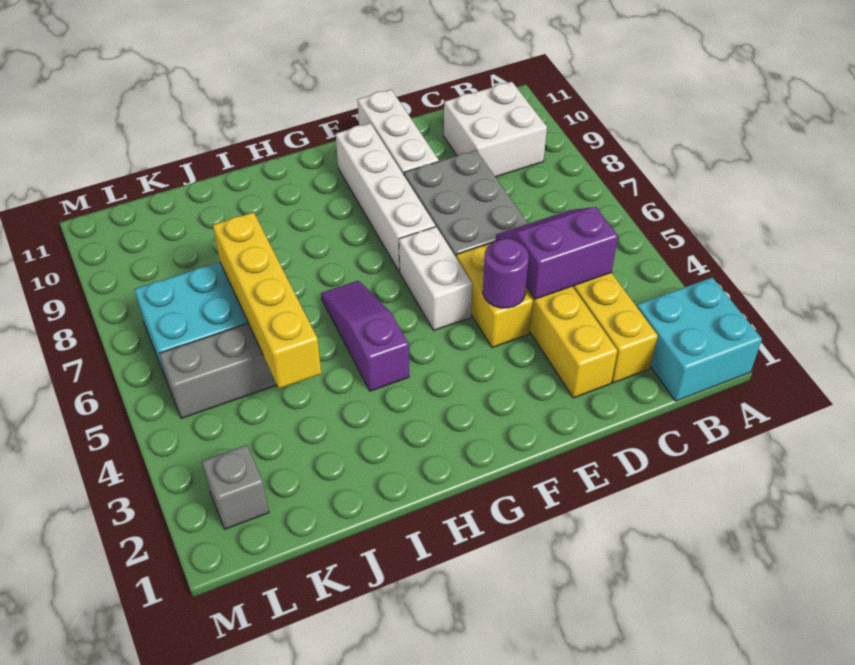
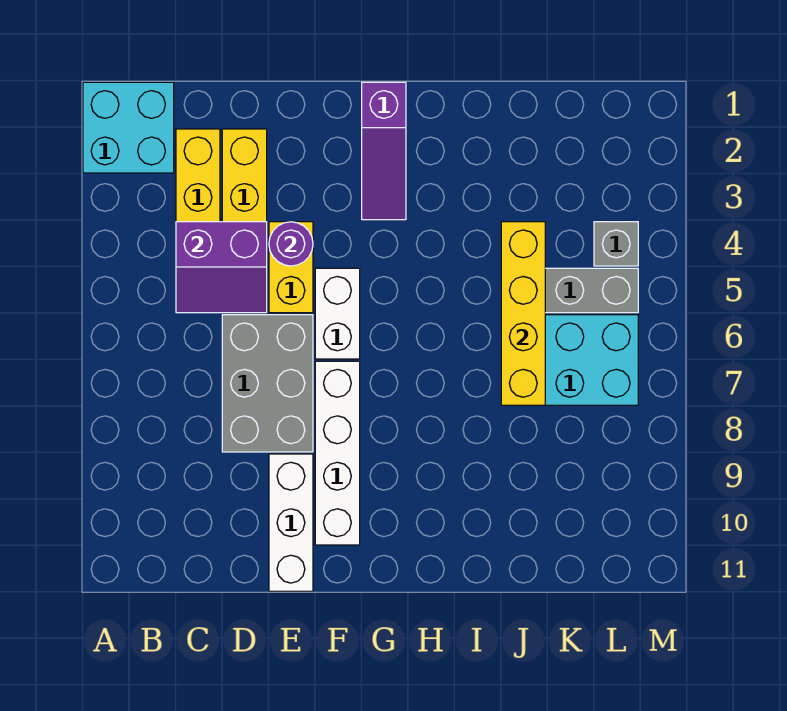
white 2x2 brick [444,82,547,177] -> none
purple 1x3 slope [321,281,409,391] -> purple 1x3 slope moved to [362,82,406,220]
grey 1x1 brick [202,445,269,529] -> grey 1x1 brick moved to [594,222,638,266]

